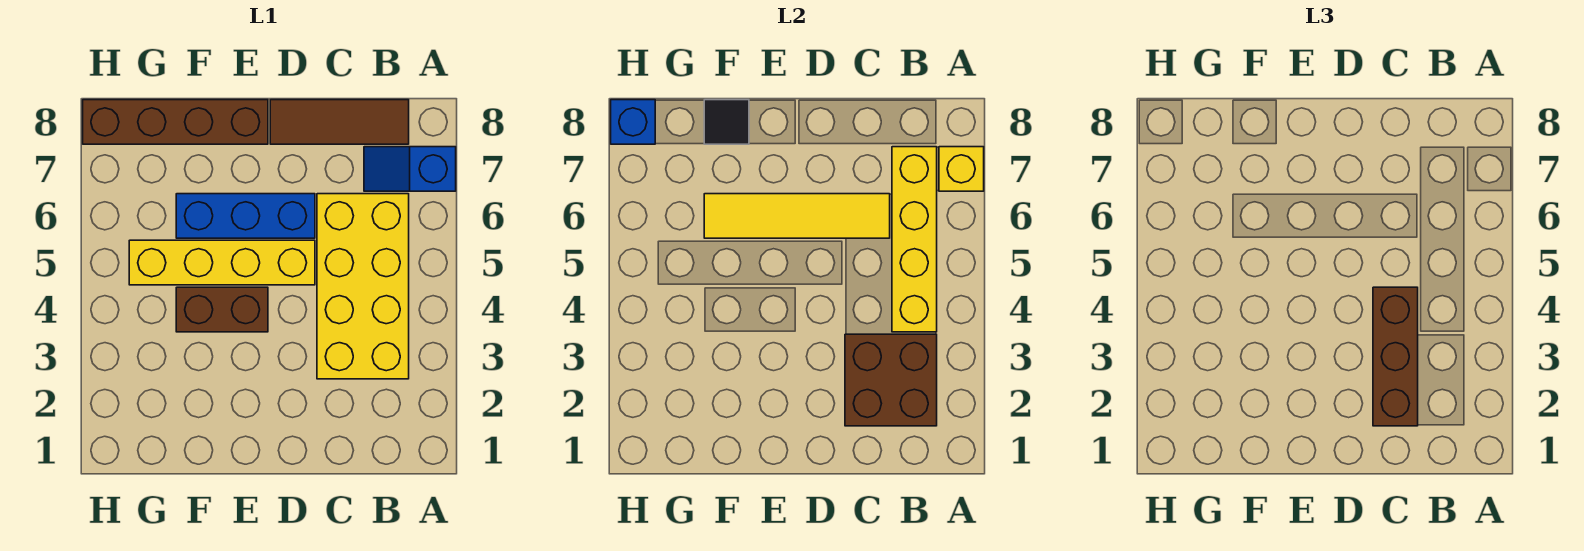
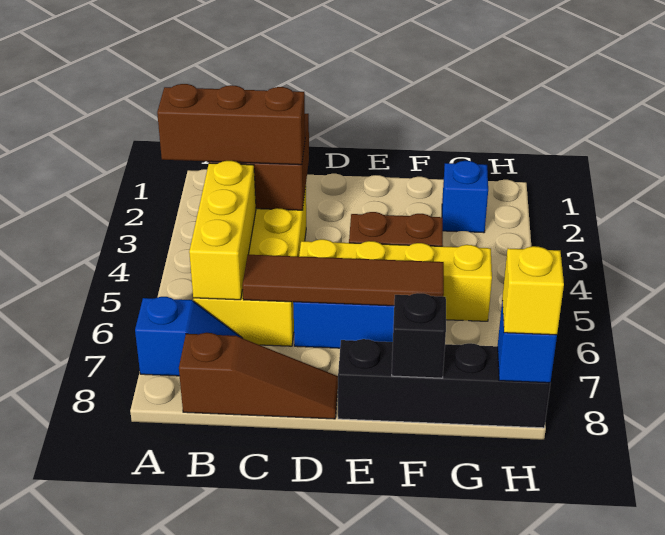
yellow 1x1 brick [939,147,984,191] -> yellow 1x1 brick moved to [502,246,564,335]
yellow 1x4 brick [892,147,937,332] -> yellow 1x3 brick [189,161,256,300]
brown 1x3 tile [270,100,409,144] -> brown 1x3 slope [179,333,338,419]
brown 1x3 brick [1373,287,1418,426] -> brown 1x3 brick turned to [157,84,305,165]
yellow 1x4 tile [704,194,890,238] -> brown 1x4 tile [242,255,444,306]
brown 1x4 brick [83,100,268,144] -> black 1x4 brick [338,339,550,428]
black 1x1 tile [704,100,749,144] -> black 1x1 brick [392,293,446,378]
none -> blue 1x1 brick [442,161,488,233]

